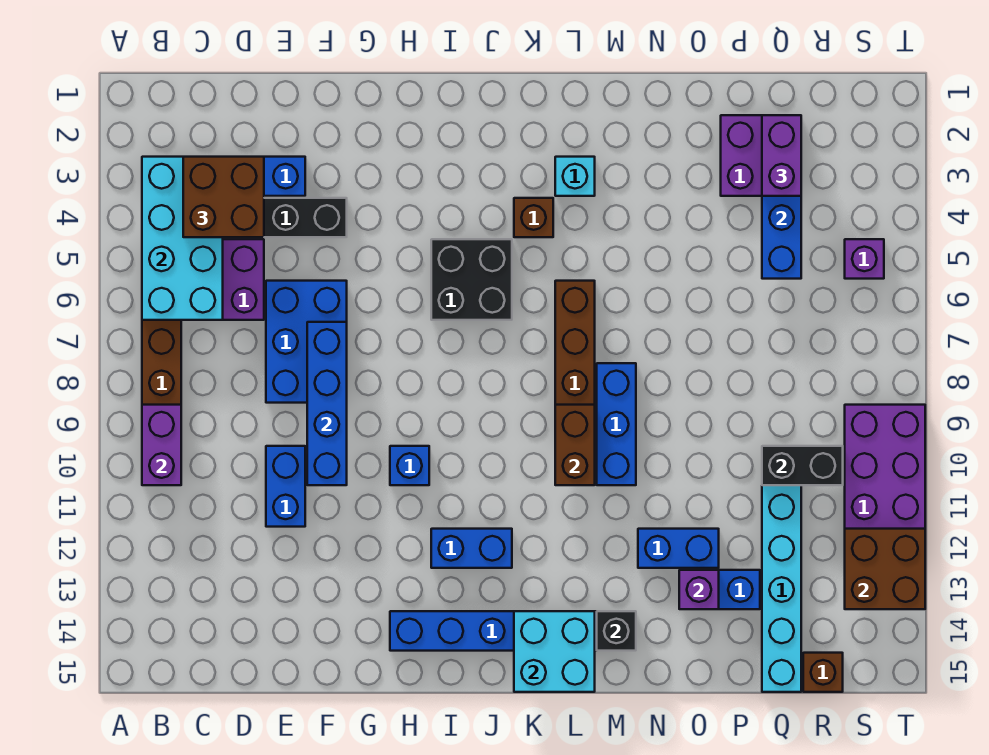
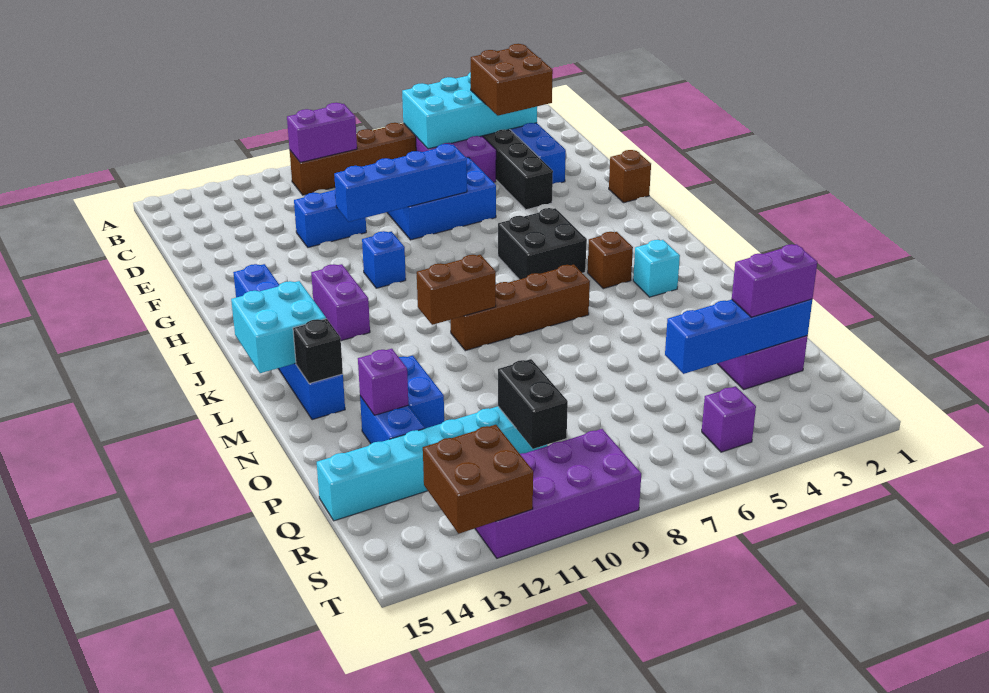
blue 1x2 brick [431,529,512,568] -> purple 1x2 brick [311,264,370,341]
blue 1x3 brick [597,363,636,485] -> none
brown 1x1 brick [803,653,843,692] -> brown 1x1 brick moved to [609,150,651,203]

